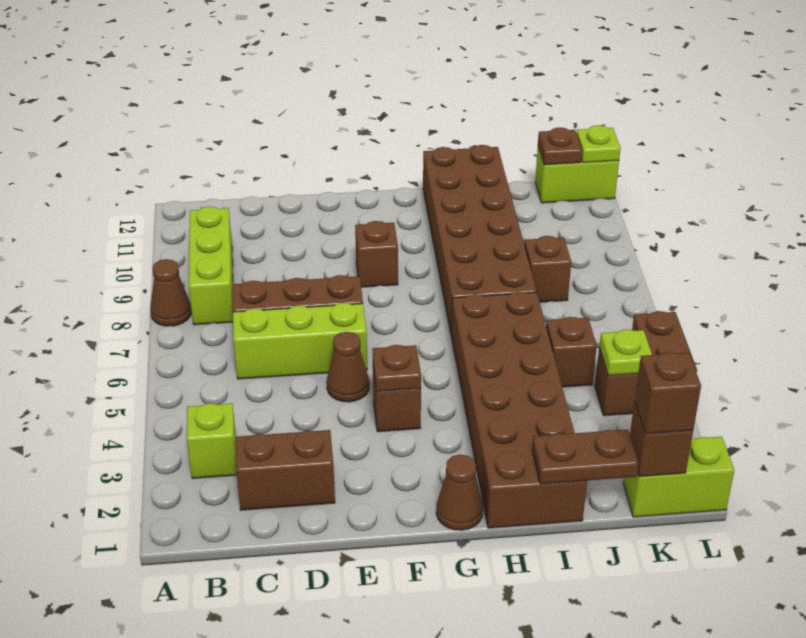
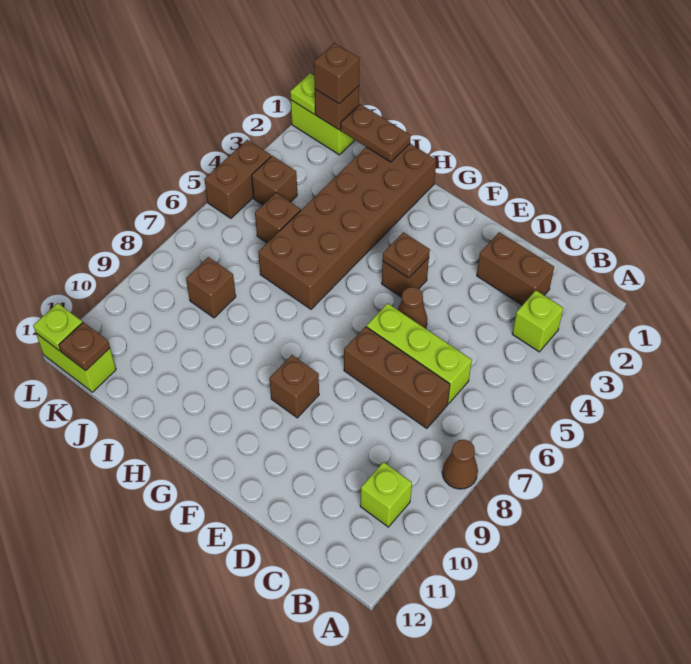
lime 1x3 brick [189,206,233,325] -> lime 1x1 brick [360,462,412,527]
brown 1x1 cone [436,455,483,530] -> none
brown 2x6 brick [423,145,537,333] -> none
lime 1x1 plate [599,329,652,375] -> lime 1x1 plate moved to [290,73,315,114]

